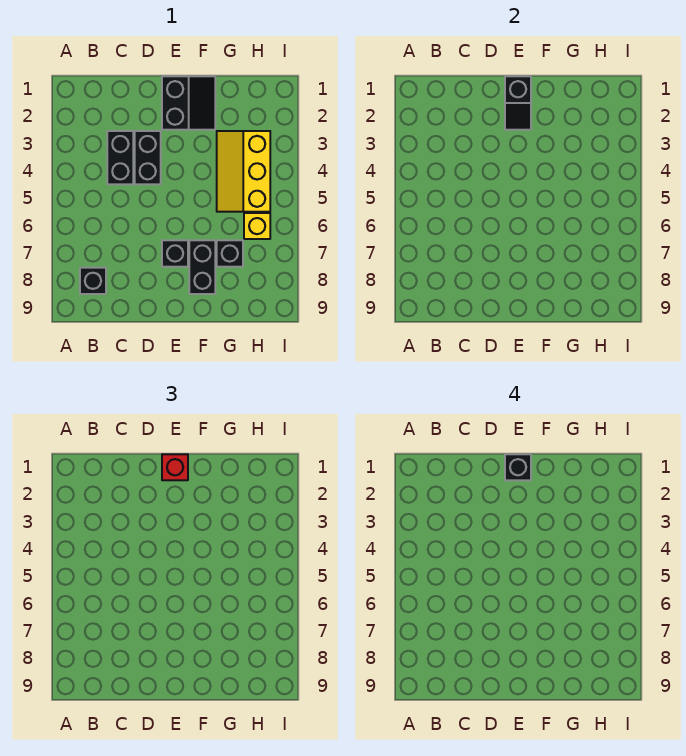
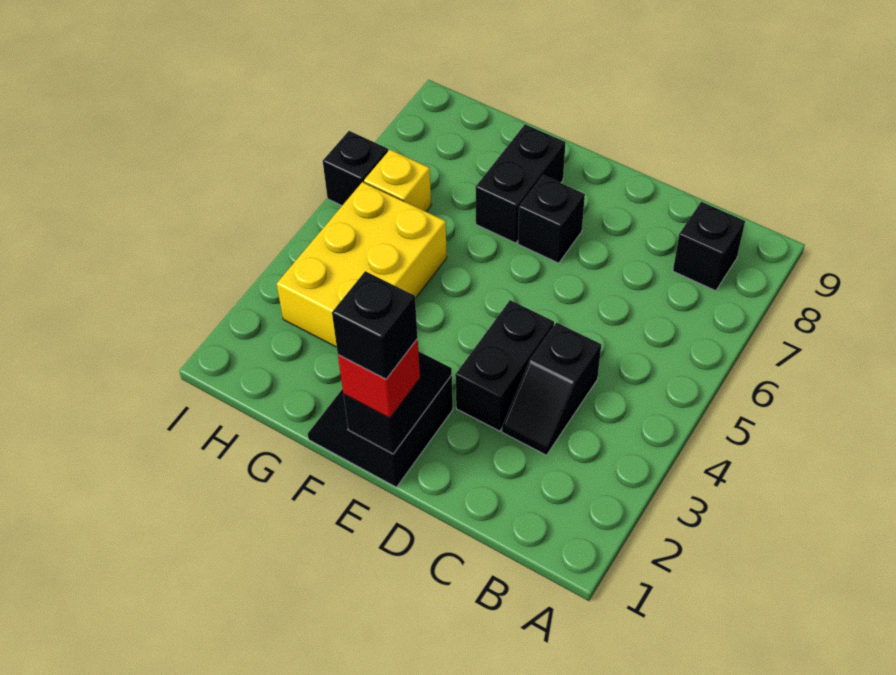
black 1x2 brick [107,131,133,184] -> black 1x2 slope [502,323,601,455]
yellow 2x3 slope [217,131,270,212] -> yellow 2x3 brick [277,182,447,347]
black 1x1 brick [217,240,243,267] -> black 1x1 brick moved to [323,131,388,205]

